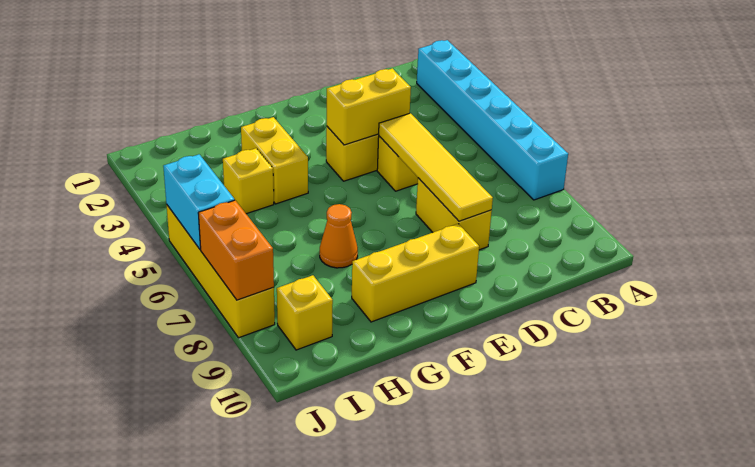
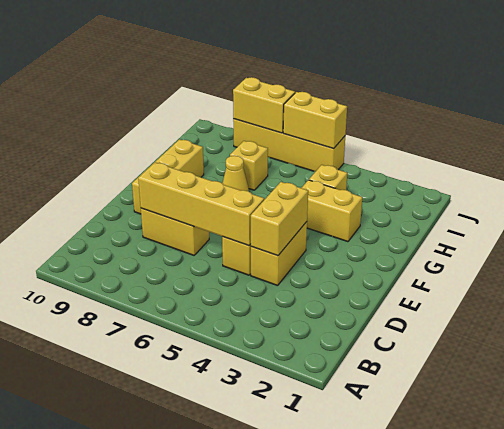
cyan 1x6 brick [417,40,568,200] -> none
yellow 1x4 tile [379,113,493,221] -> yellow 1x4 brick [138,163,264,246]
orange 1x1 cone [320,204,358,268] -> yellow 1x1 cone [222,156,249,191]
yellow 1x1 brick [277,275,333,350] -> yellow 1x1 brick moved to [230,141,268,190]
cyan 1x2 brick [163,154,235,250] -> yellow 1x2 brick [283,92,347,149]
orange 1x2 brick [198,200,274,300] -> yellow 1x2 brick [233,77,295,133]

